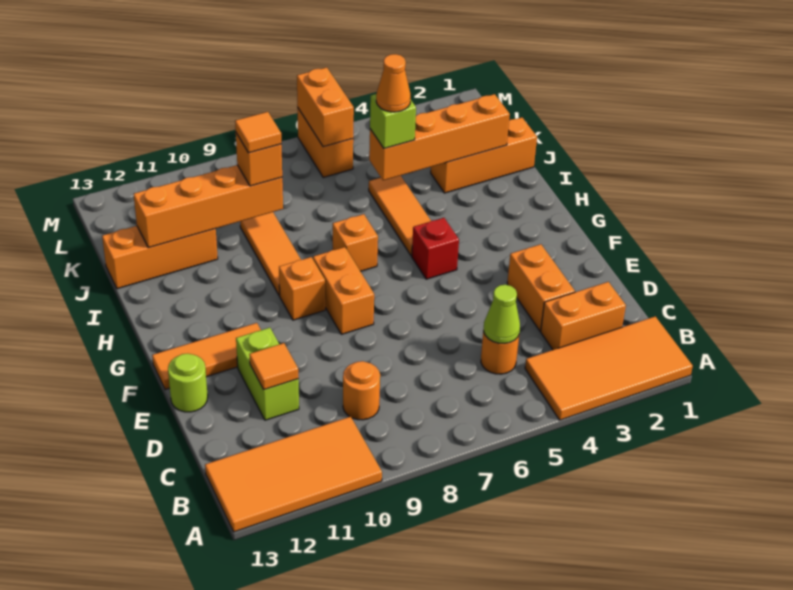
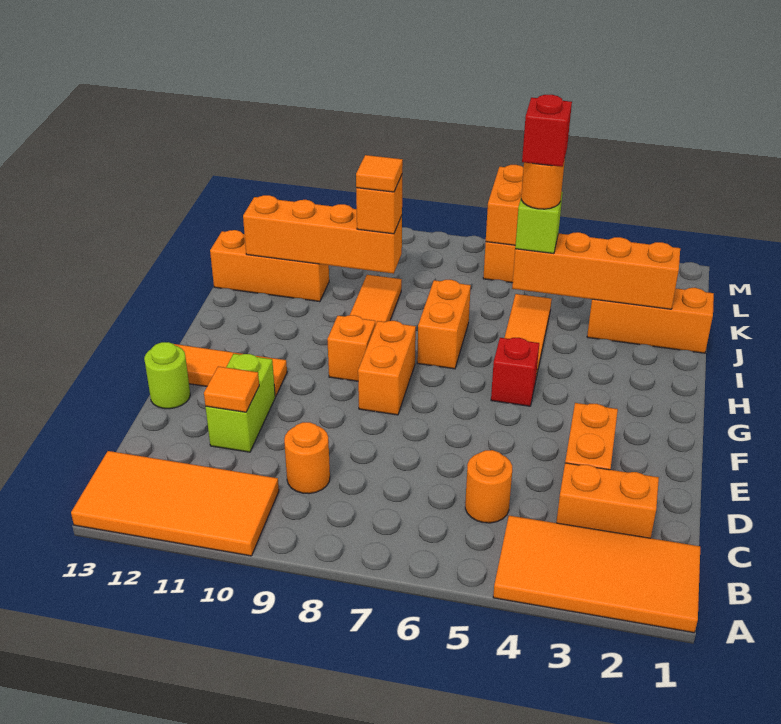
lime 1x1 cone [484,285,520,344] -> none
orange 1x1 brick [333,214,378,271] -> orange 1x2 brick [417,280,471,369]
orange 1x1 cone [376,54,411,112] -> orange 1x1 round brick [521,160,565,209]
none -> red 1x1 brick [522,95,572,167]

